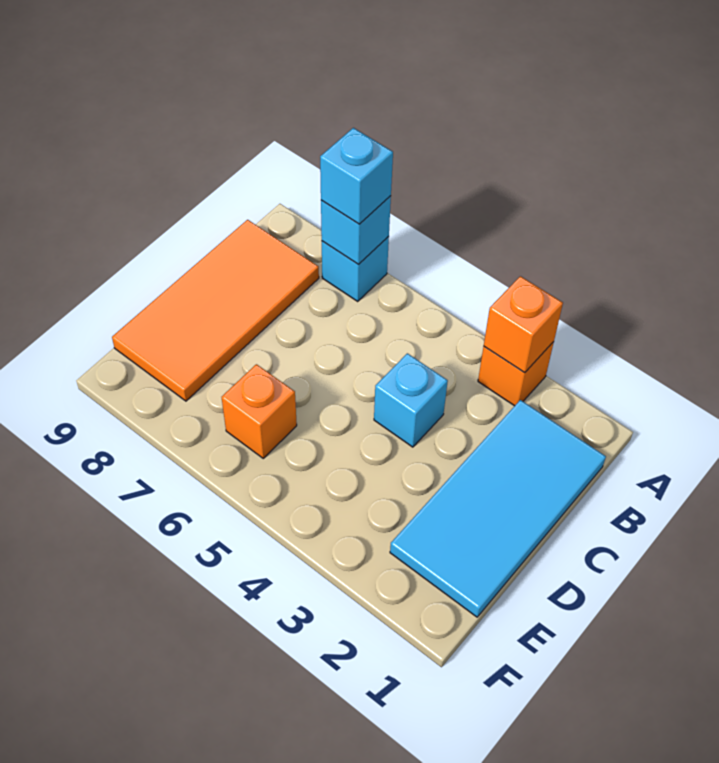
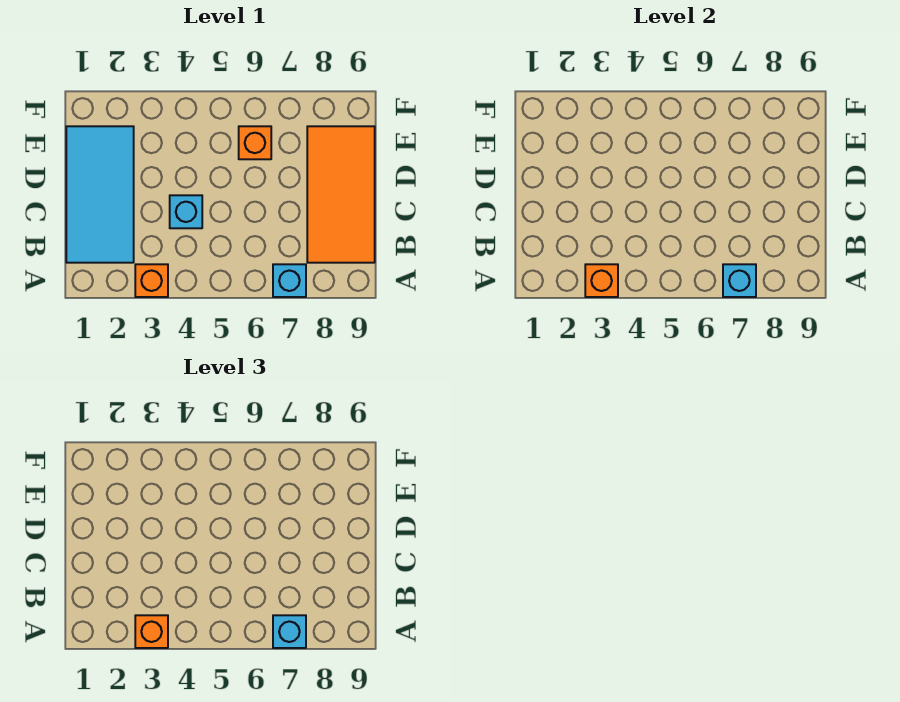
none -> orange 1x1 brick [135,615,168,648]

